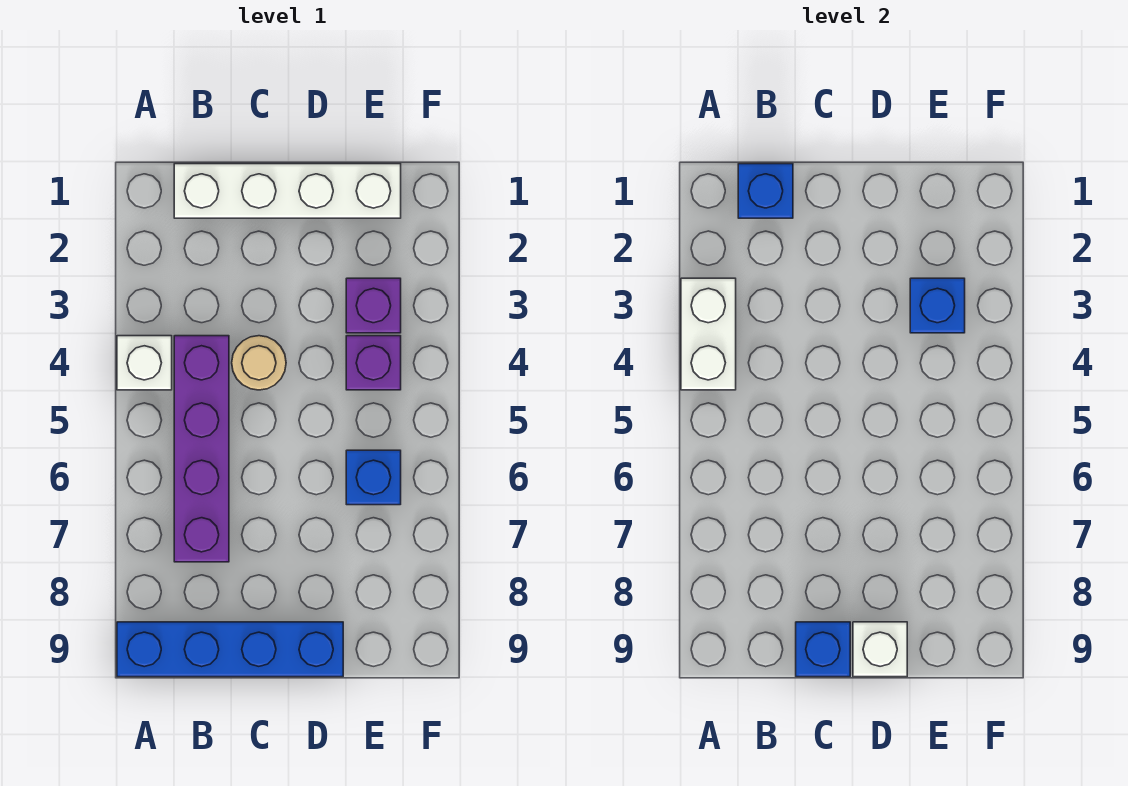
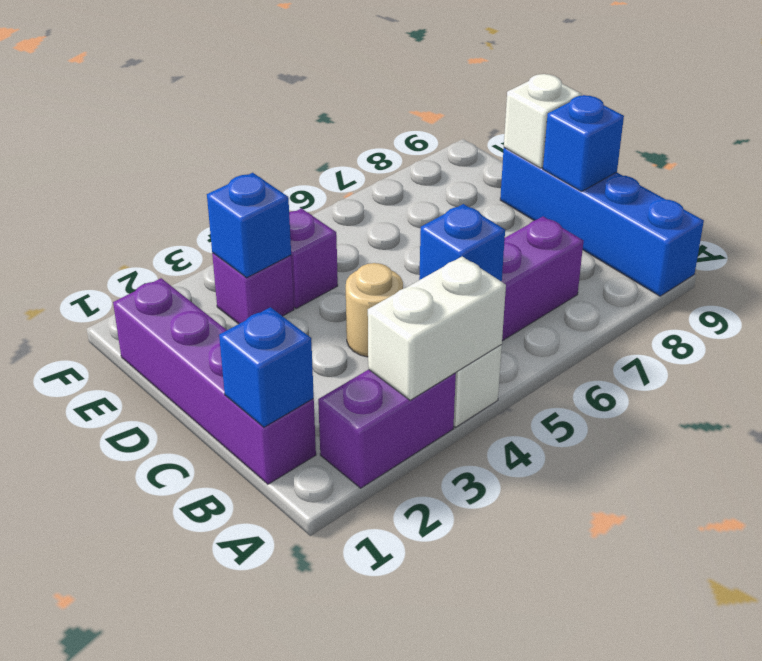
none -> purple 1x2 brick [318,370,456,488]
white 1x4 brick [174,164,401,218] -> purple 1x4 brick [113,278,316,484]
blue 1x1 brick [346,450,401,505] -> blue 1x1 brick moved to [419,204,505,282]

